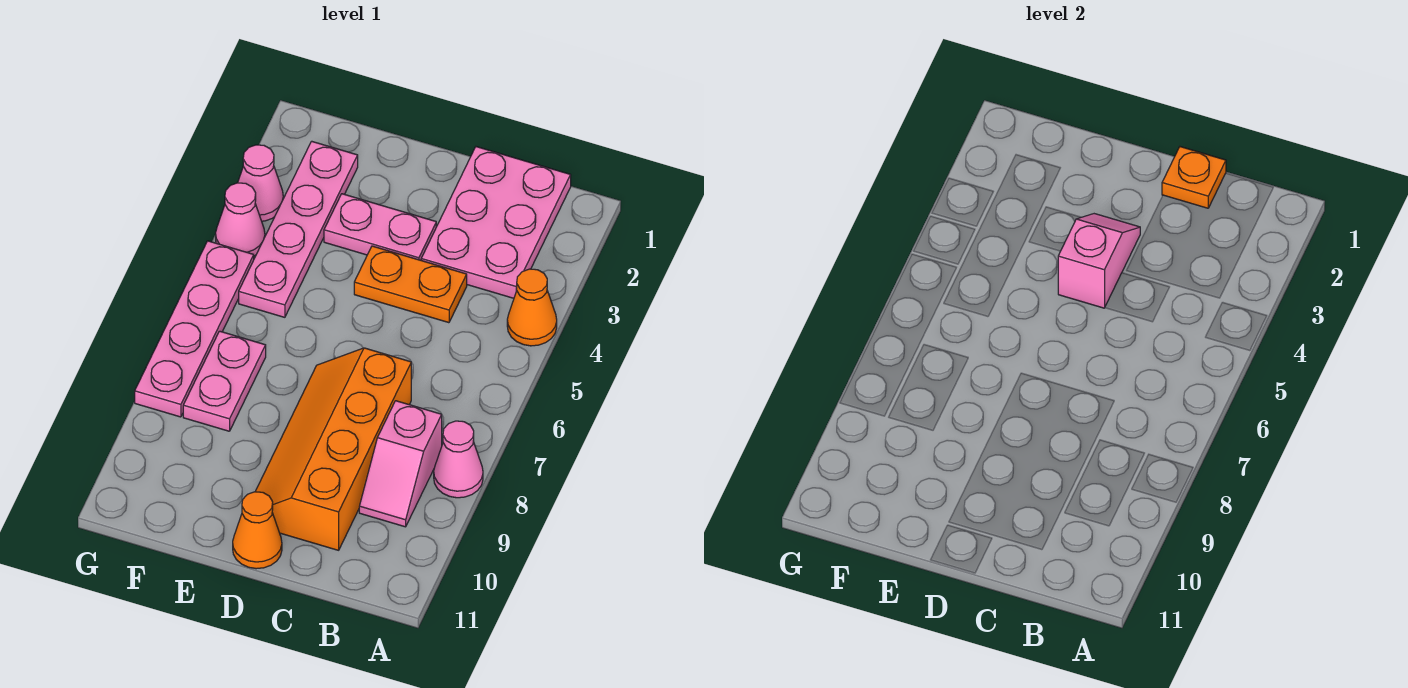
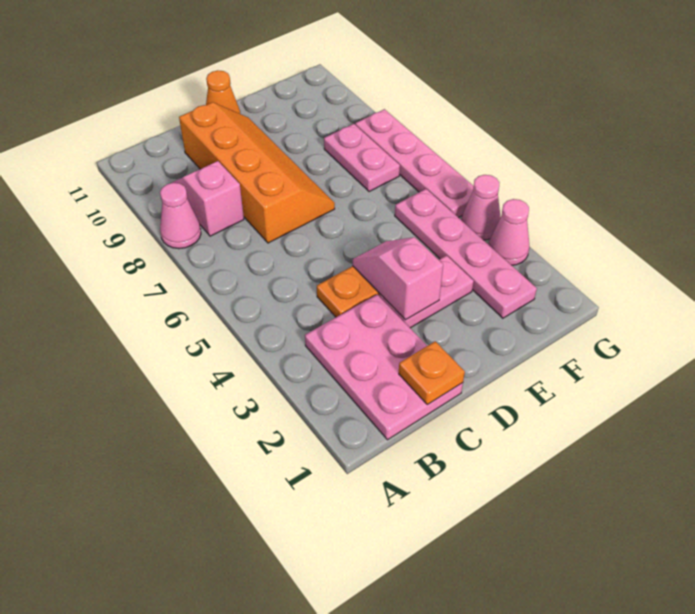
orange 1x1 cone [507,269,557,346] -> none
pink 1x2 slope [1058,214,1140,308] -> pink 1x2 slope turned to [353,237,443,320]

